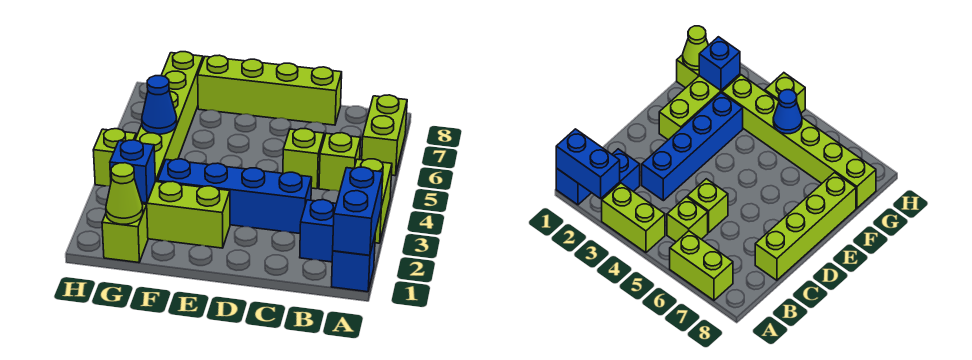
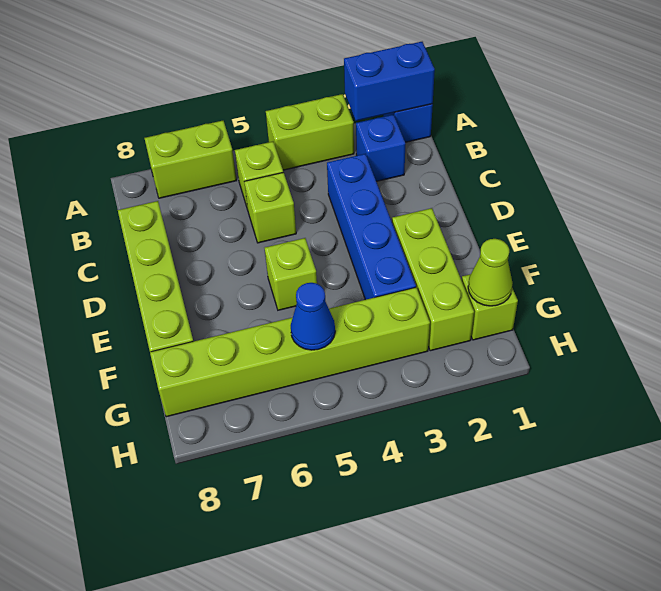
blue 1x1 brick [110,140,155,203] -> none
lime 1x1 brick [93,129,136,186] -> lime 1x1 brick moved to [265,238,317,310]

